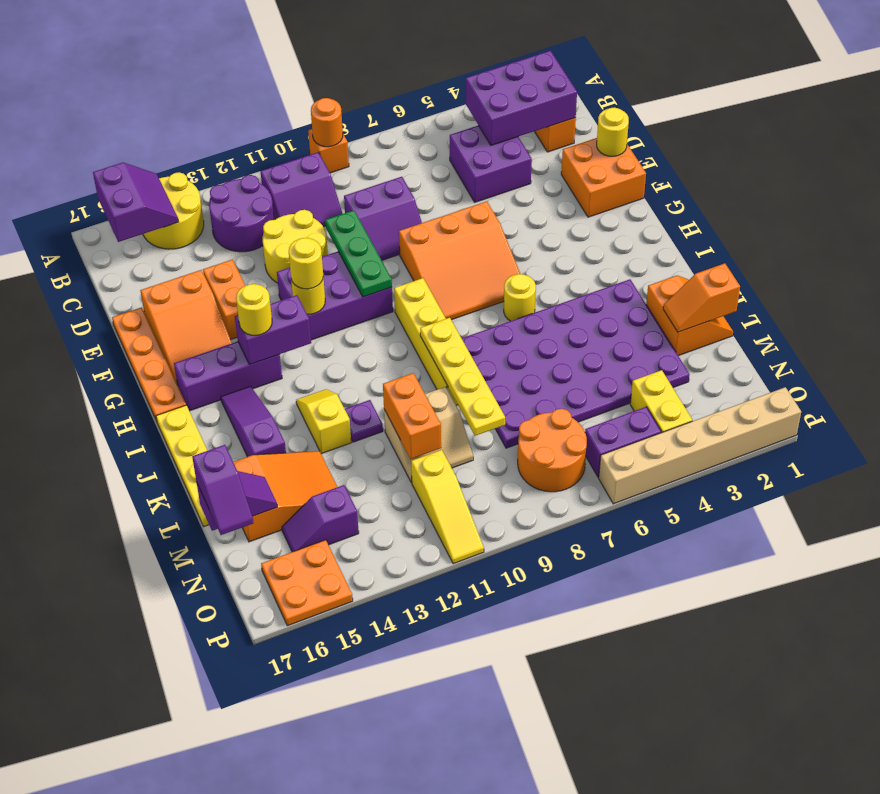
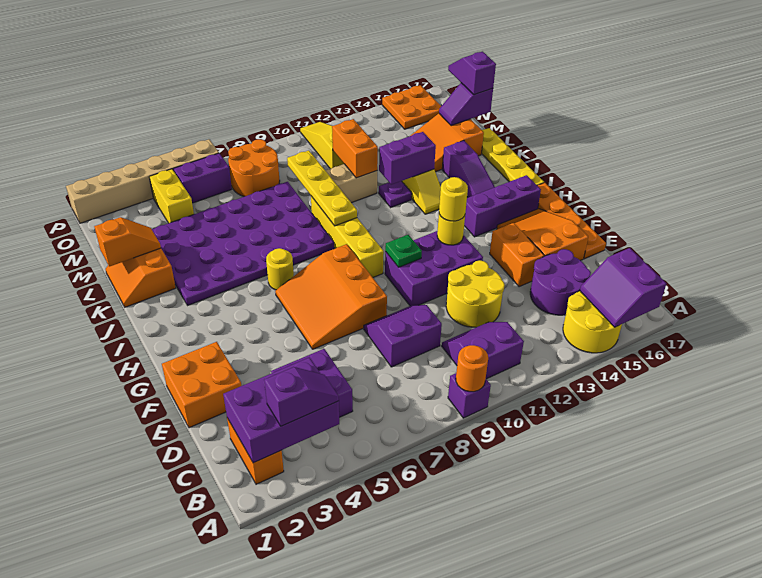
orange 1x1 brick [308,129,349,173] -> purple 1x1 brick [448,373,491,418]
purple 2x2 round brick [209,175,274,252] -> purple 2x2 round brick moved to [530,249,591,315]
yellow 1x1 round brick [597,107,629,156] -> none
green 1x3 plate [325,210,392,297] -> green 1x1 plate [385,235,422,267]
orange 3x3 slope [399,201,520,320] -> orange 3x3 slope turned to [275,244,387,349]
purple 1x2 brick [235,295,311,364] -> purple 1x2 brick moved to [379,132,436,185]
yellow 1x1 round brick [236,284,272,335] -> none
purple 1x2 slope [282,485,359,552] -> purple 1x2 slope moved to [264,367,339,426]

